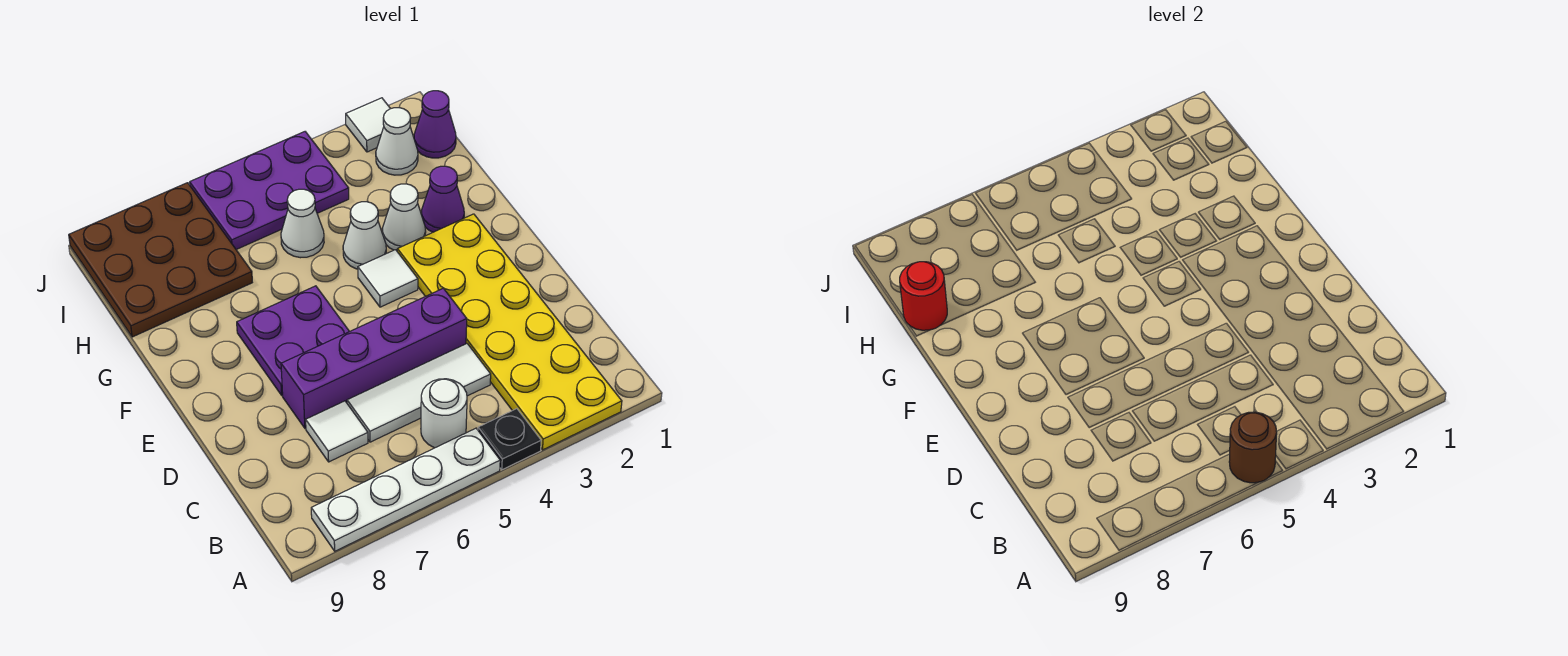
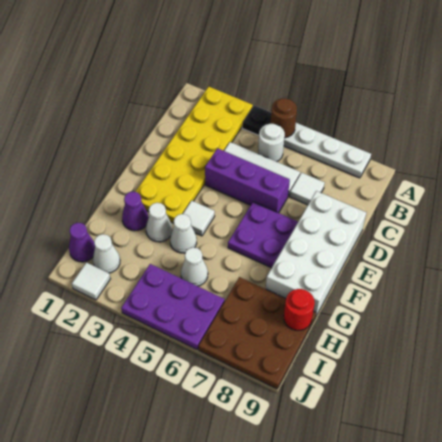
purple 1x4 brick [281,288,467,428] -> purple 1x3 brick [205,148,290,213]
none -> white 2x4 brick [266,191,366,316]

